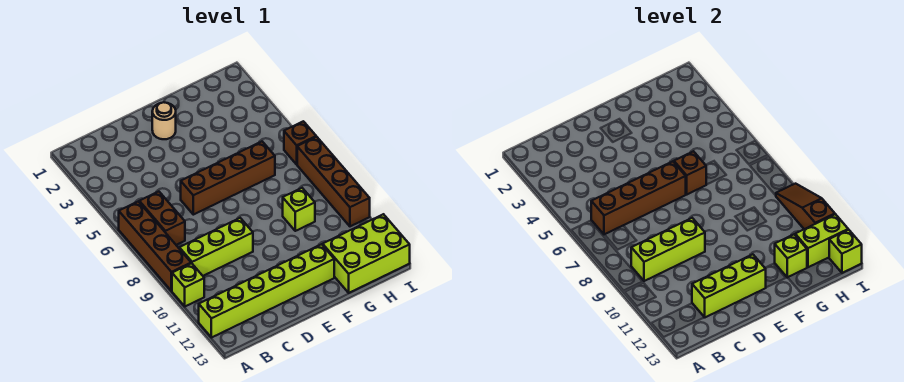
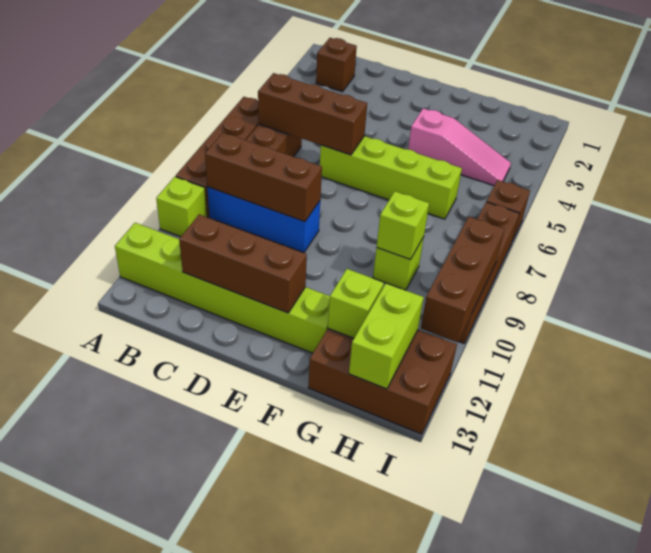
brown 1x4 brick [591,161,686,235] -> brown 1x3 brick [258,73,367,155]
lime 1x3 brick [179,218,253,276] -> blue 1x3 brick [207,187,320,253]
lime 1x3 brick [631,218,705,281] -> brown 1x3 brick [205,133,322,222]
lime 1x3 brick [692,254,766,317] -> brown 1x3 brick [179,214,307,313]
brown 1x4 brick [181,142,275,215] -> lime 1x4 brick [320,136,462,219]
tan 1x1 round brick [152,102,176,139] -> none
none -> pink 1x3 slope [408,108,511,186]
brown 1x1 brick [674,151,706,194] -> brown 1x1 brick moved to [316,38,357,92]
lime 2x3 brick [323,214,410,293] -> brown 2x3 brick [308,329,457,434]
lime 1x2 brick [795,214,848,267] -> lime 1x2 brick turned to [349,283,424,389]
brown 1x3 slope [776,184,835,229] -> brown 1x3 brick [421,217,505,342]
lime 1x1 brick [829,230,862,273] -> lime 1x1 brick moved to [377,192,429,260]

